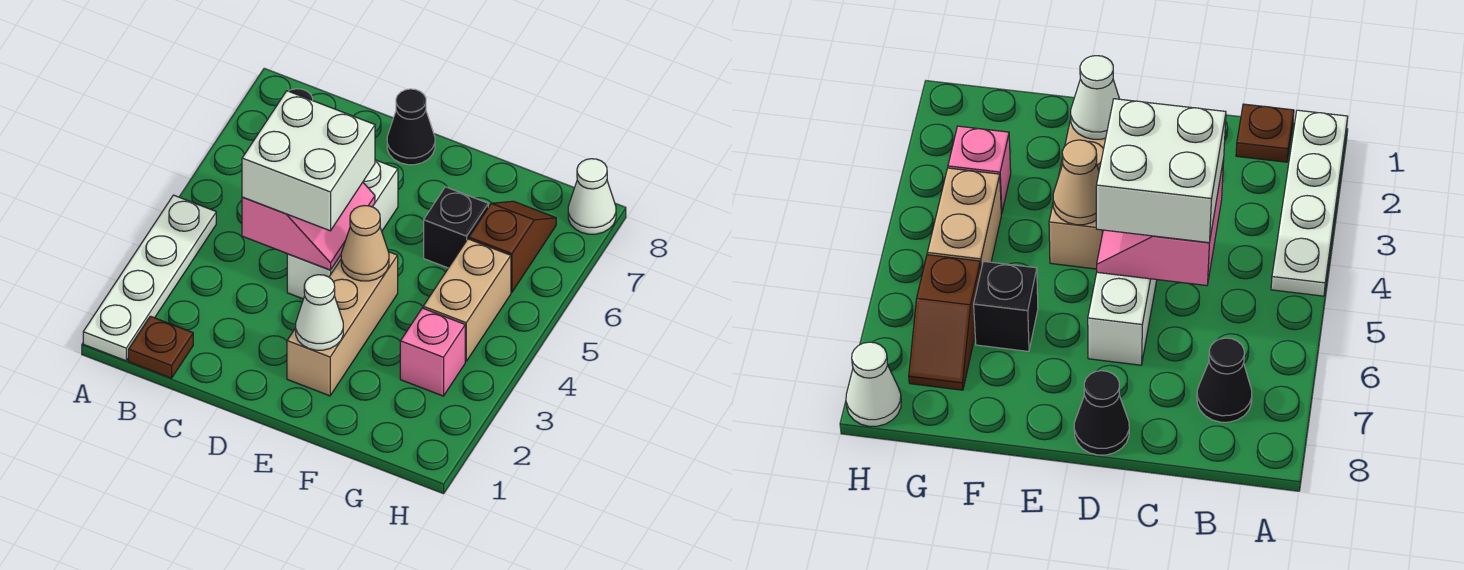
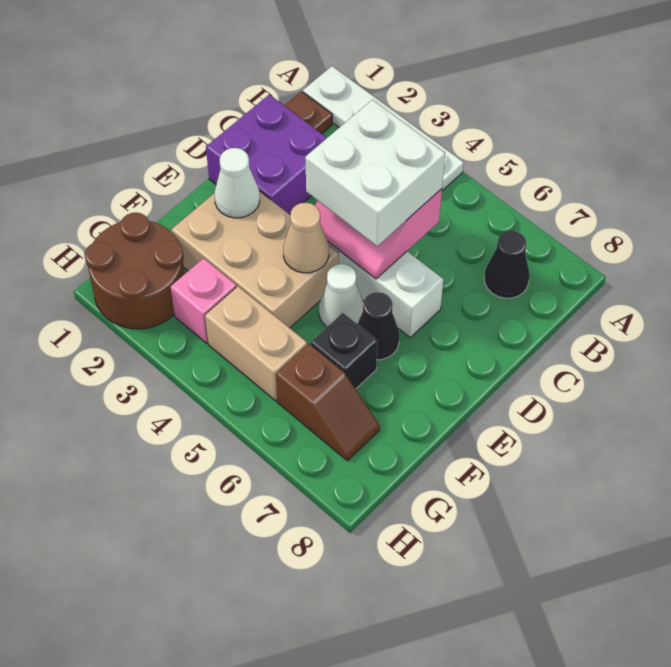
none -> purple 2x2 brick [206,94,327,215]
black 1x1 cone [387,89,435,165] -> black 1x1 cone moved to [357,292,400,360]
tan 1x3 brick [287,252,398,396] -> tan 2x3 brick [171,191,339,328]
none -> brown 2x2 round brick [85,213,185,329]
white 1x1 cone [568,159,616,234] -> white 1x1 cone moved to [319,264,363,327]

